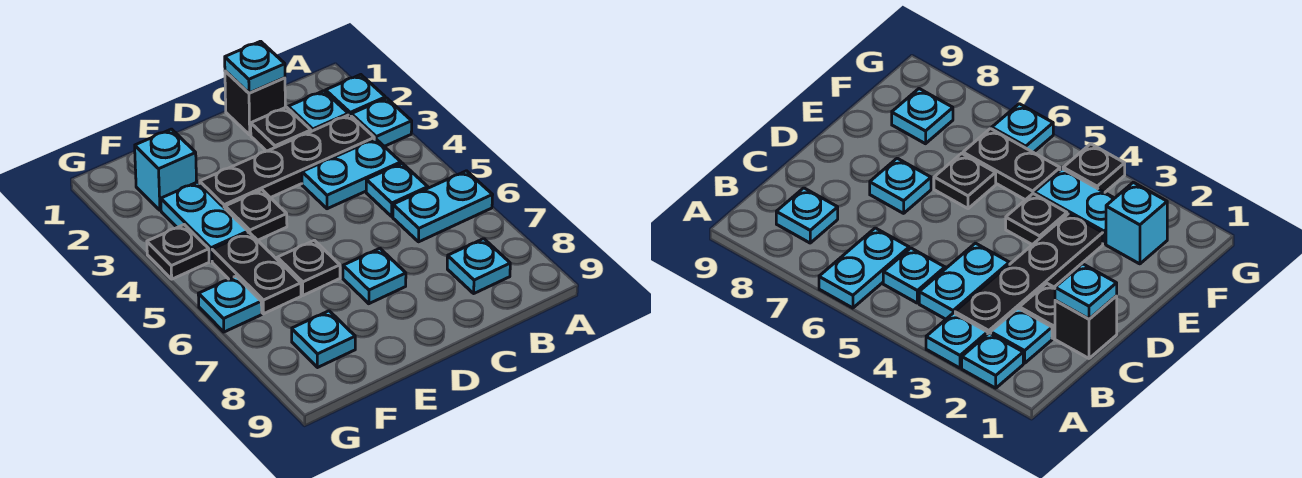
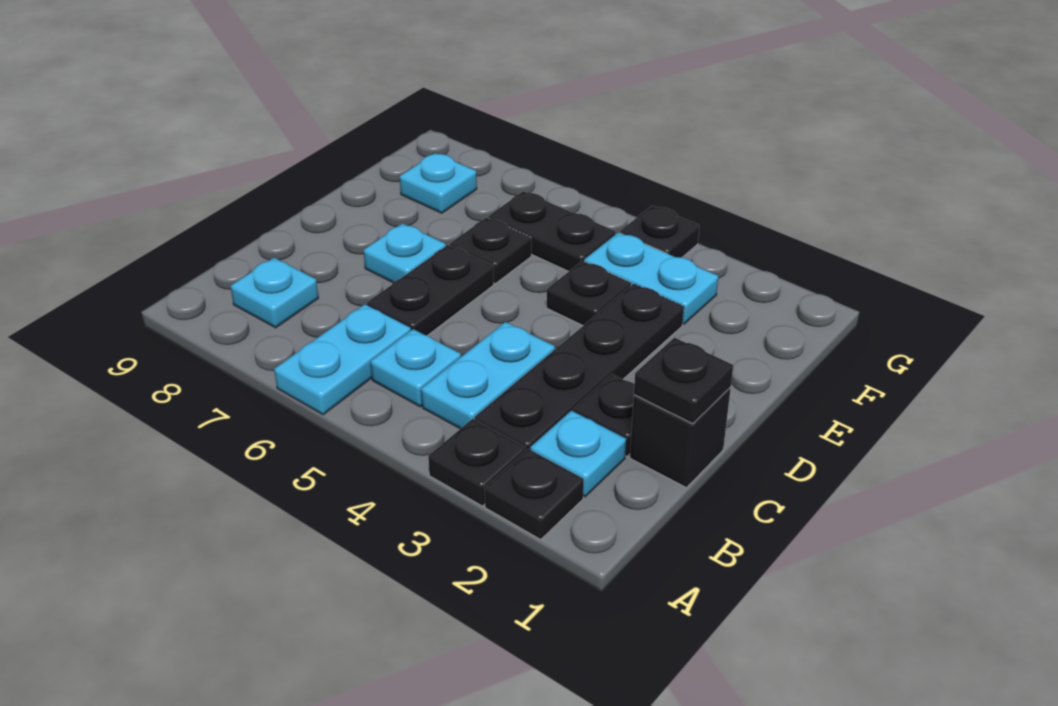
cyan 1x1 plate [326,75,385,115] -> black 1x1 plate [485,449,584,539]
cyan 1x1 plate [351,98,412,146] -> black 1x1 plate [428,419,525,506]
cyan 1x1 plate [225,41,285,93] -> black 1x1 plate [634,338,733,424]
none -> black 1x2 plate [367,245,494,336]
cyan 1x1 brick [134,129,197,210] -> none
cyan 1x1 plate [198,276,262,332] -> none

